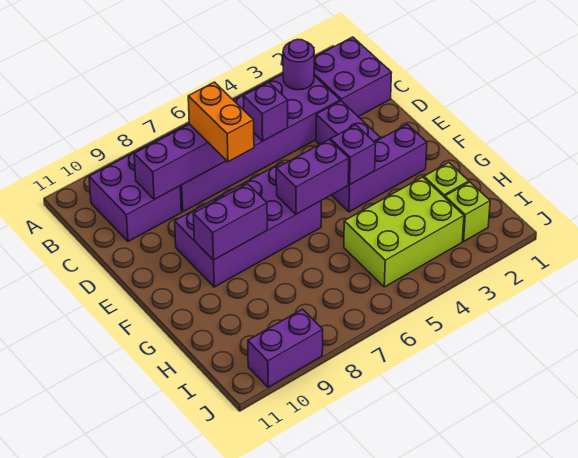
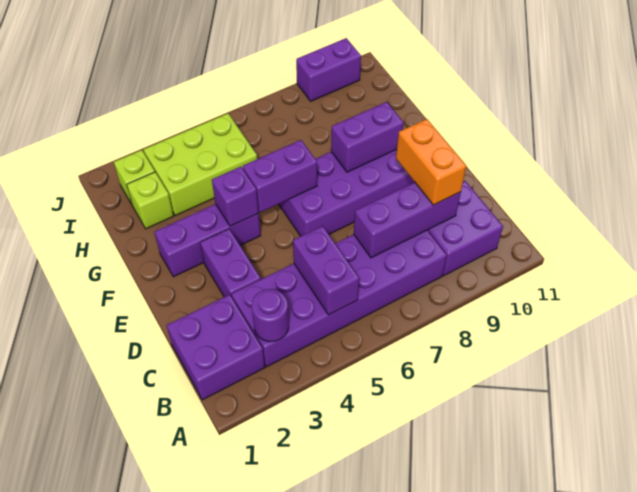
purple 1x1 brick [243,82,288,141] -> purple 1x2 brick [293,226,359,315]
orange 1x2 brick [188,82,254,162] -> orange 1x2 brick moved to [396,119,466,205]

